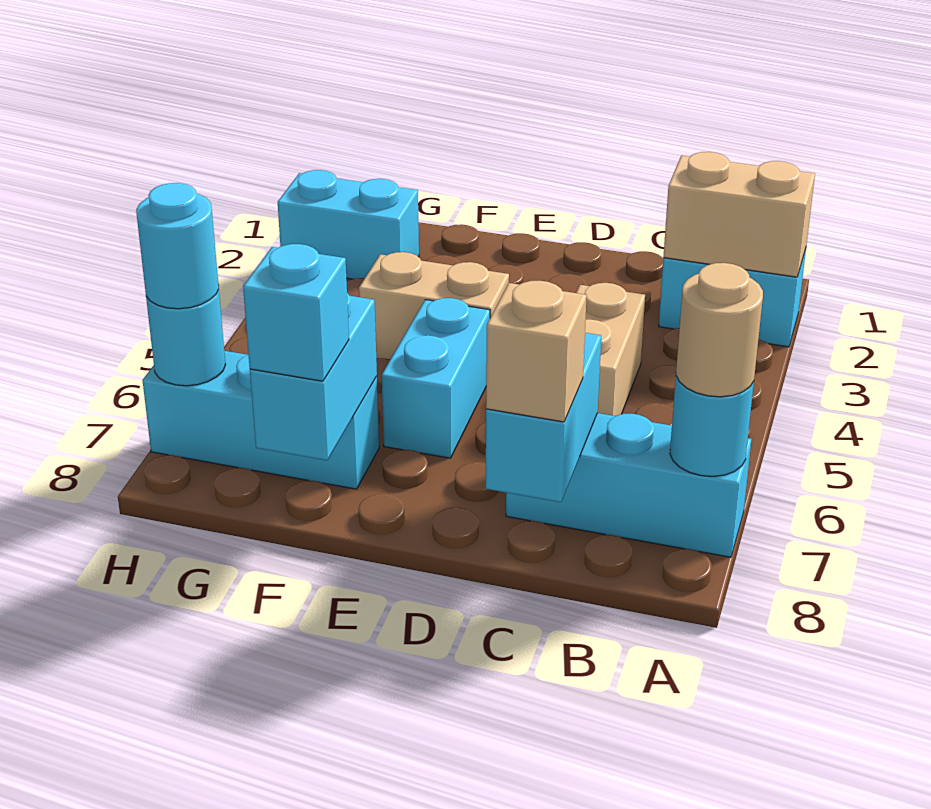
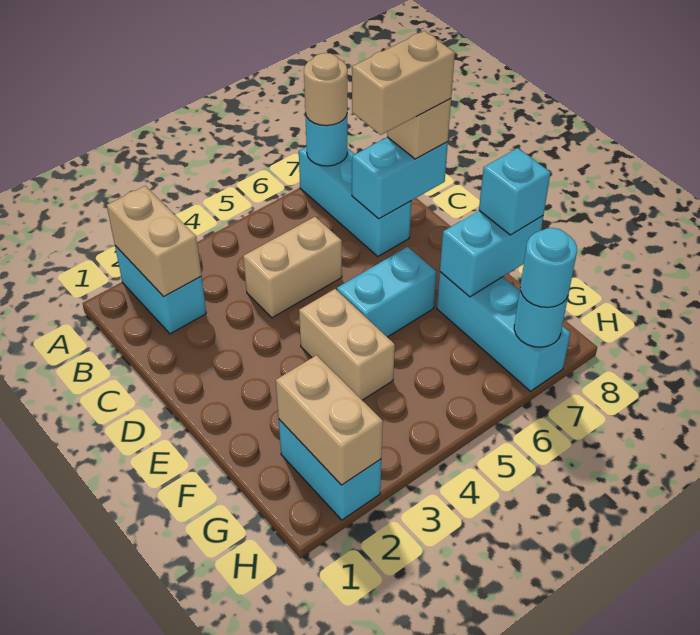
none -> tan 1x2 brick [352,31,455,135]
none -> tan 1x2 brick [276,355,383,485]

